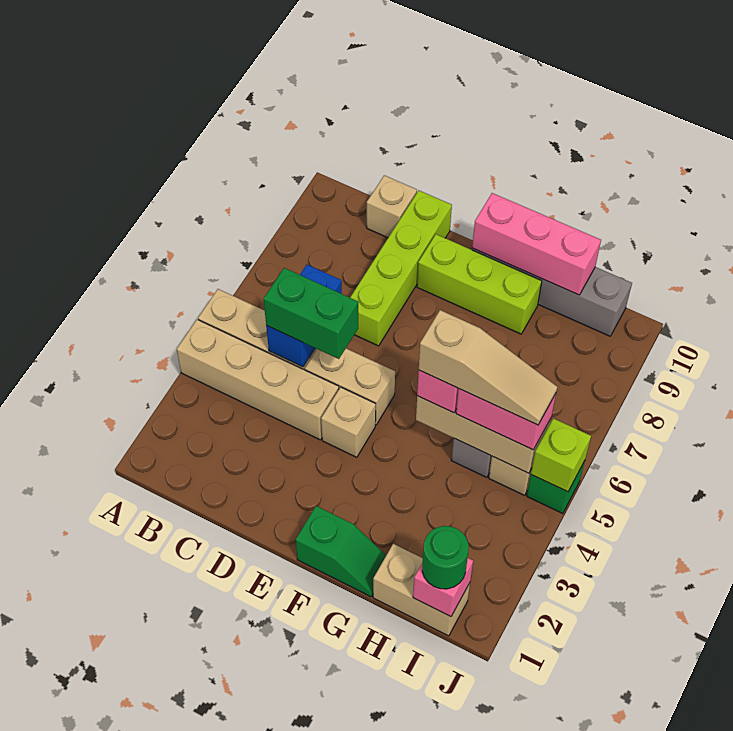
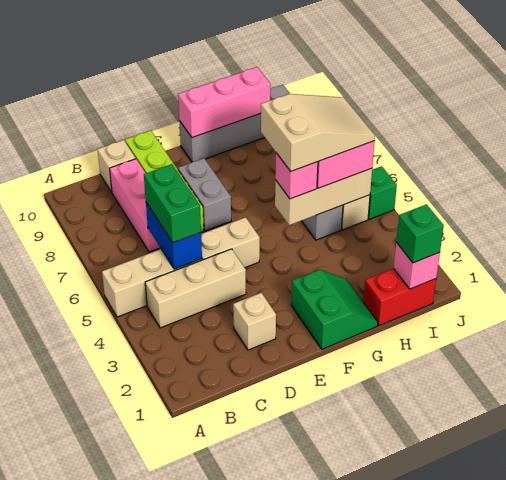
tan 1x4 brick [177,320,339,440] -> tan 1x3 brick [145,249,246,328]
green 1x2 brick [264,268,358,359] -> green 1x2 brick turned to [144,164,201,243]
none -> pink 1x3 brick [110,159,160,252]
tan 1x1 brick [321,387,376,457] -> tan 1x1 brick moved to [233,293,276,350]
none -> grey 1x2 brick [178,158,231,231]
lime 1x3 brick [417,234,542,334] -> none
green 1x2 slope [296,506,386,597] -> green 2x2 slope [291,270,378,349]
tan 1x3 slope [419,310,557,425] -> tan 2x3 slope [261,94,375,171]
tan 1x2 brick [373,544,470,636] -> red 1x2 brick [363,269,436,326]
green 1x1 round brick [422,526,469,589] -> green 1x1 brick [396,204,444,263]
lime 1x1 brick [531,418,591,492] -> none

